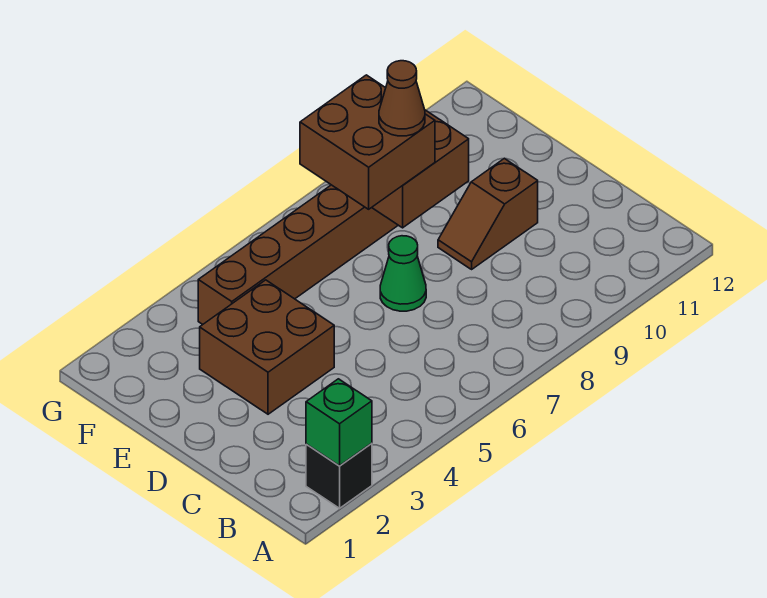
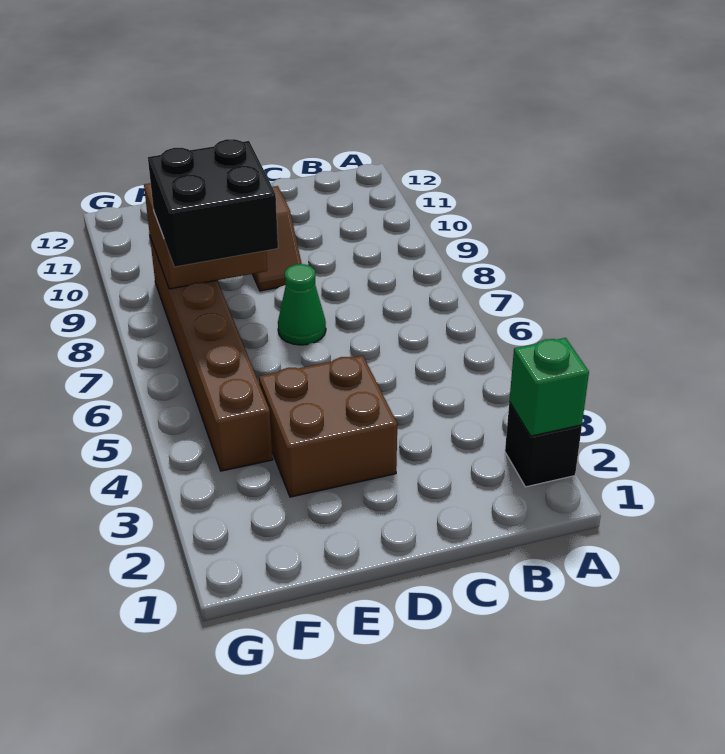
brown 2x2 brick [300,75,435,209] -> black 2x2 brick [148,139,278,267]
brown 1x1 cone [379,61,425,136] -> none

